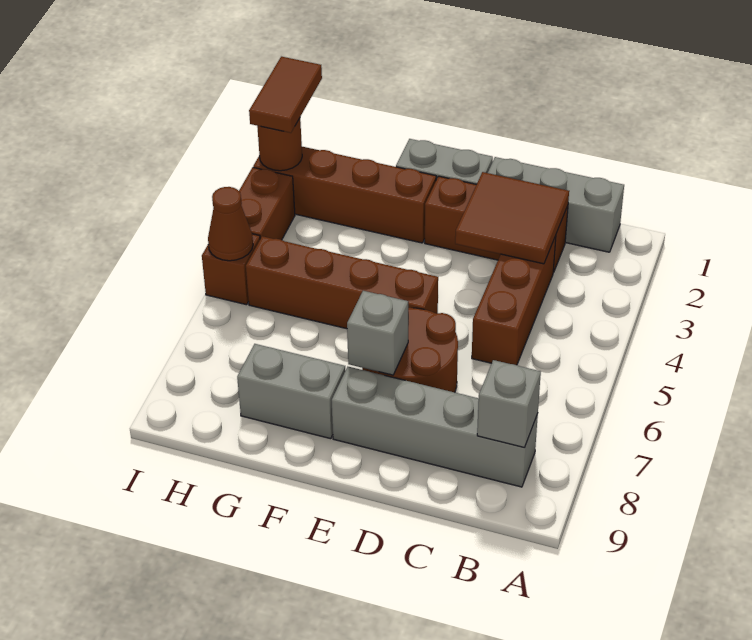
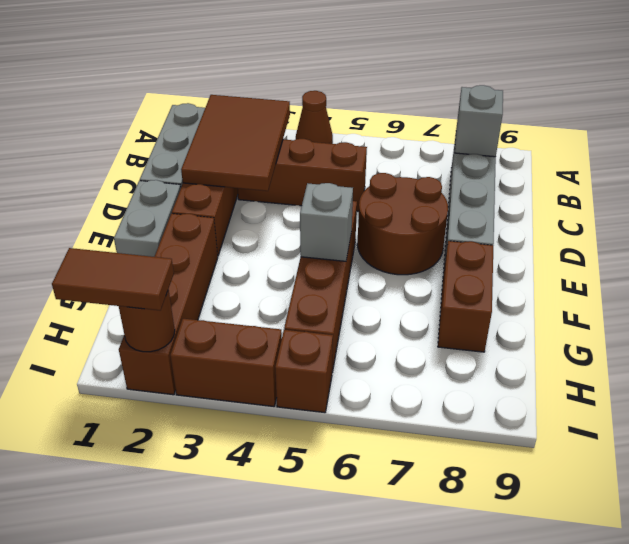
brown 2x2 tile [455,172,569,264] -> brown 2x3 tile [181,95,290,191]
grey 1x1 brick [347,291,408,375] -> grey 1x1 brick moved to [300,183,353,261]
grey 1x2 brick [237,344,345,439] -> brown 1x2 brick [438,241,493,352]
brown 1x1 cone [208,187,253,261] -> brown 1x1 cone moved to [296,91,333,144]

